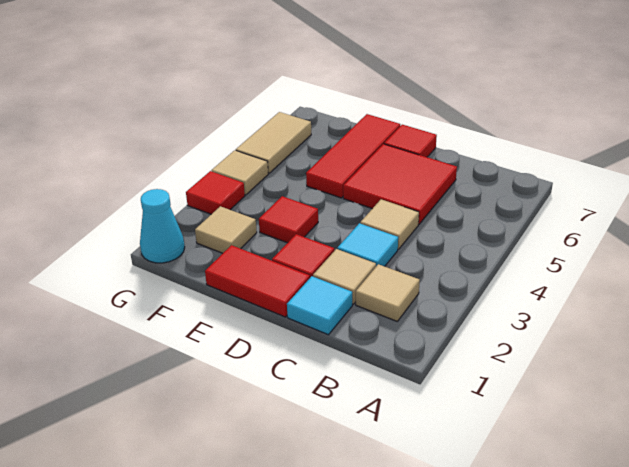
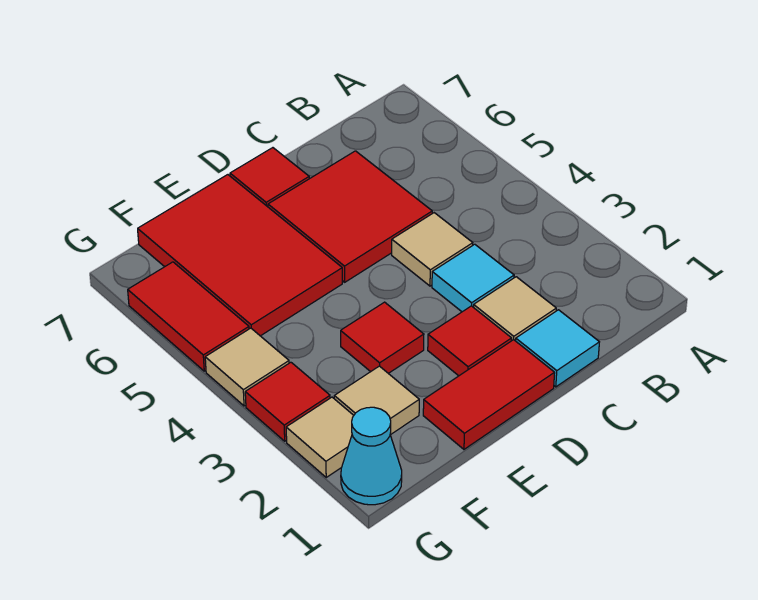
tan 1x1 tile [356,264,420,321] -> tan 1x1 tile moved to [286,397,354,477]
red 1x3 tile [306,114,400,198] -> red 2x3 tile [138,175,342,336]
tan 1x2 tile [236,112,311,173] -> red 1x2 tile [128,262,249,371]

